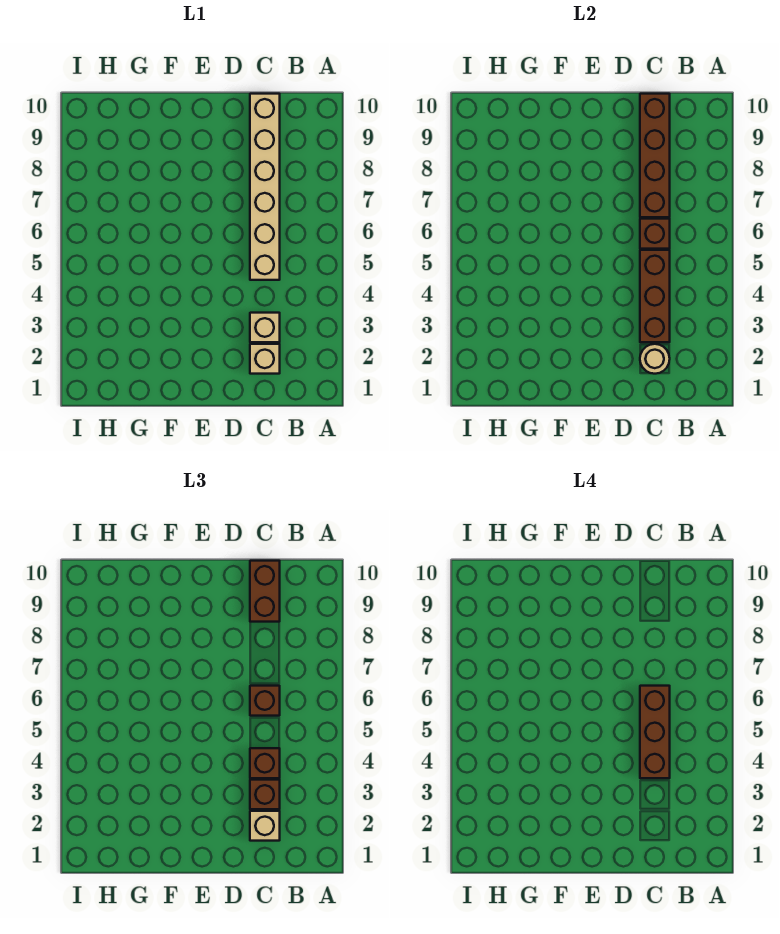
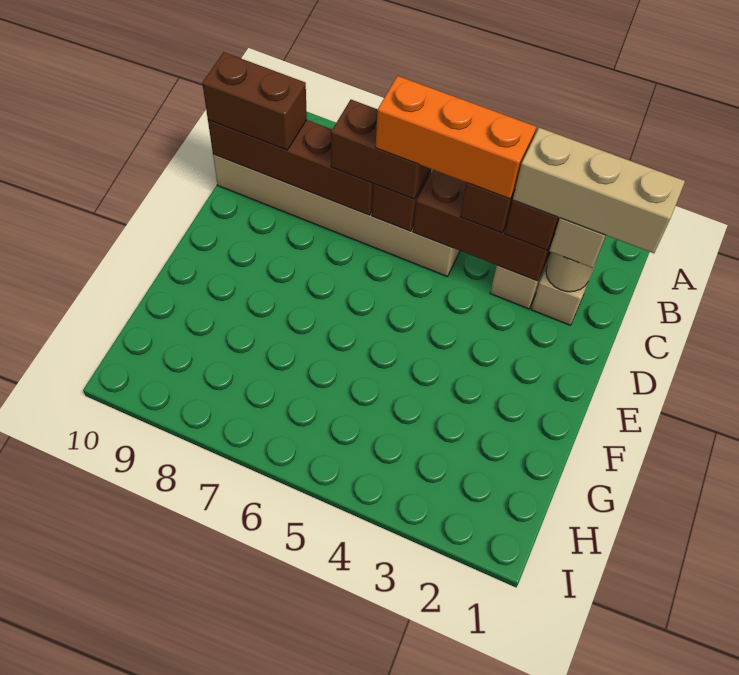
none -> tan 1x3 brick [513,128,685,253]
brown 1x3 brick [640,686,670,778] -> orange 1x3 brick [376,76,536,199]
brown 1x1 brick [250,686,280,716] -> brown 1x2 brick [331,100,430,199]

